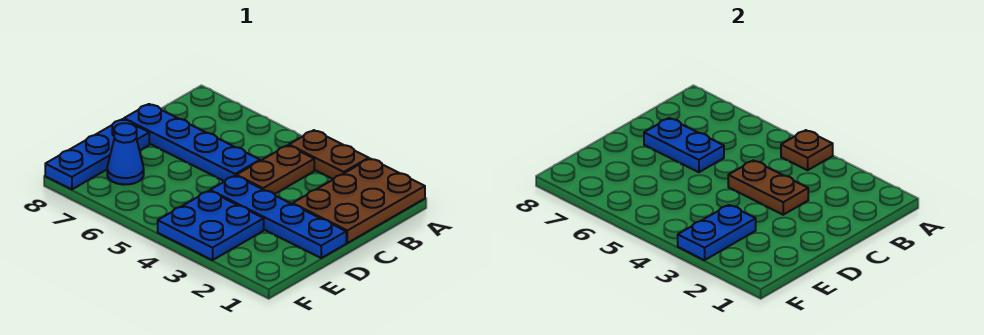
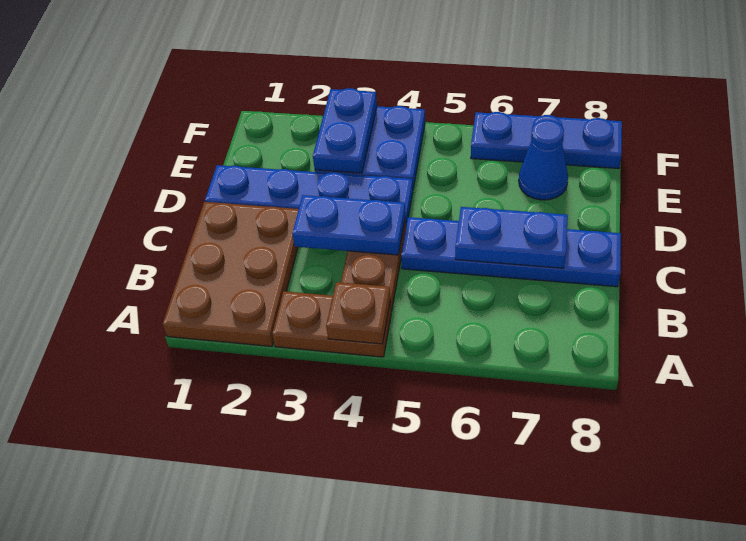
brown 1x2 plate [728,160,808,215] -> blue 1x2 plate [292,195,405,255]
blue 1x3 plate [45,119,149,189] -> blue 1x3 plate turned to [471,112,622,168]

